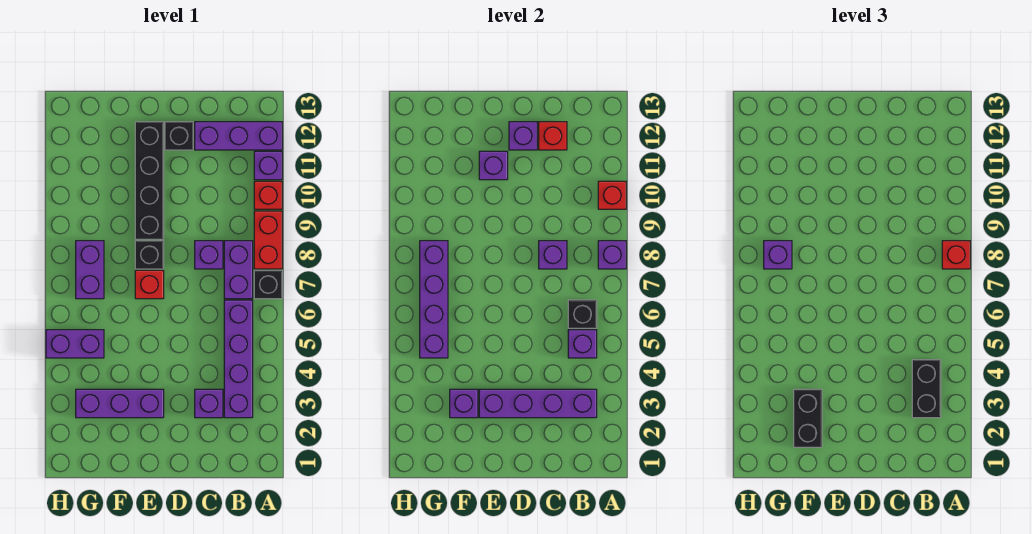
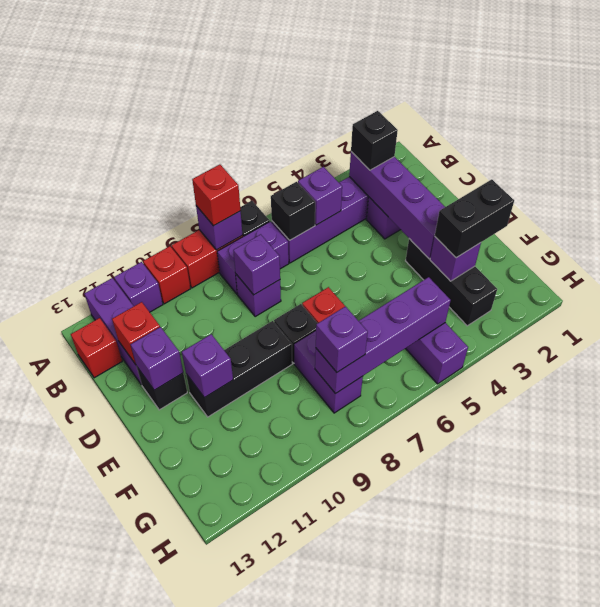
red 1x1 brick [598,181,626,209] -> red 1x1 brick moved to [71,318,122,378]
black 1x2 brick [912,360,941,418] -> black 1x1 brick [351,111,398,170]
purple 1x3 brick [76,389,164,418] -> black 1x3 brick [406,239,497,326]
black 1x4 brick [135,122,164,239] -> black 1x3 brick [186,321,292,417]
purple 1x2 brick [76,241,104,299] -> purple 1x2 brick turned to [294,331,363,413]

